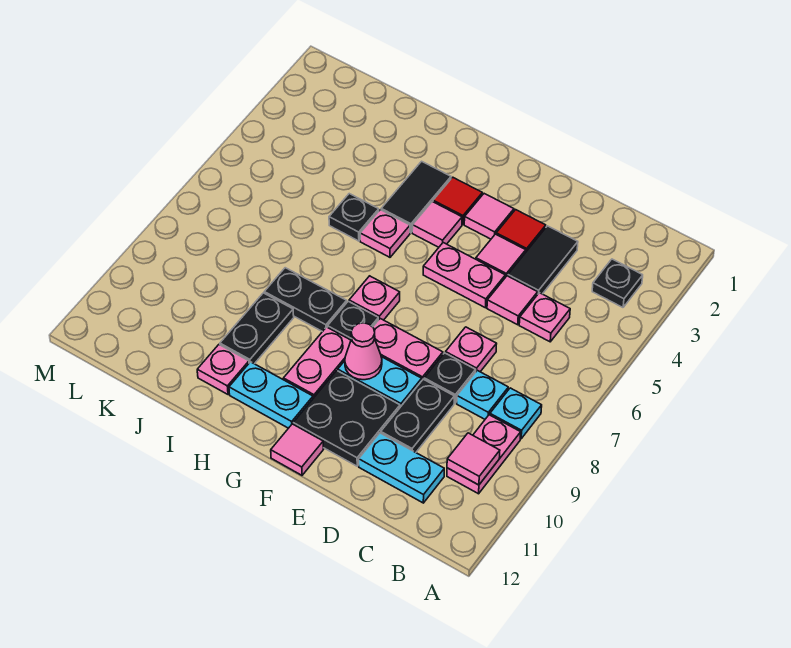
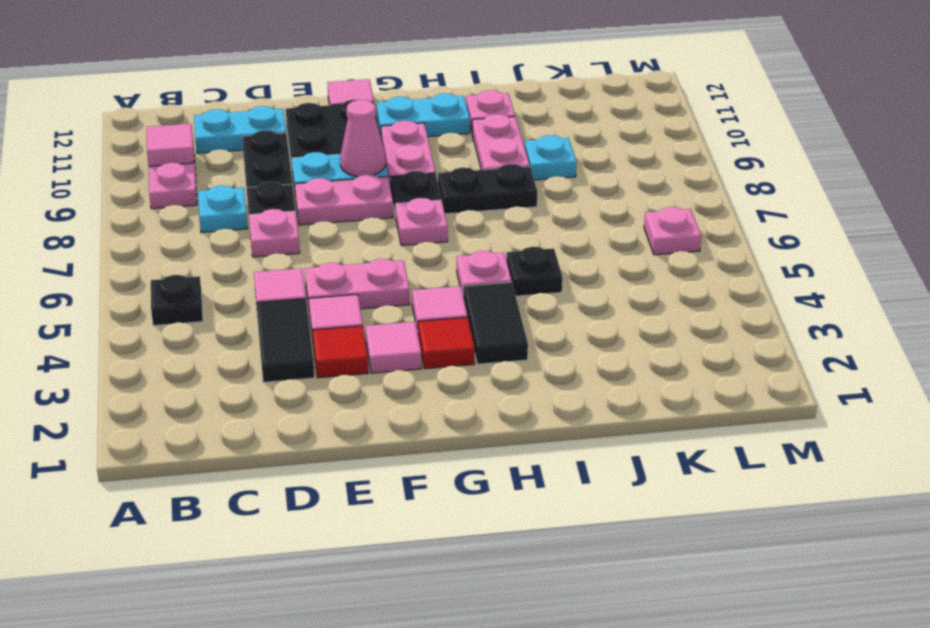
black 1x1 plate [592,259,643,307] -> black 1x1 plate moved to [151,275,203,326]
cyan 1x1 plate [490,388,542,439] -> cyan 1x1 plate moved to [525,135,576,180]
pink 1x1 plate [519,293,570,342] -> pink 1x1 plate moved to [644,207,701,255]
black 1x2 plate [220,293,294,364] -> pink 1x2 plate [472,114,530,170]

